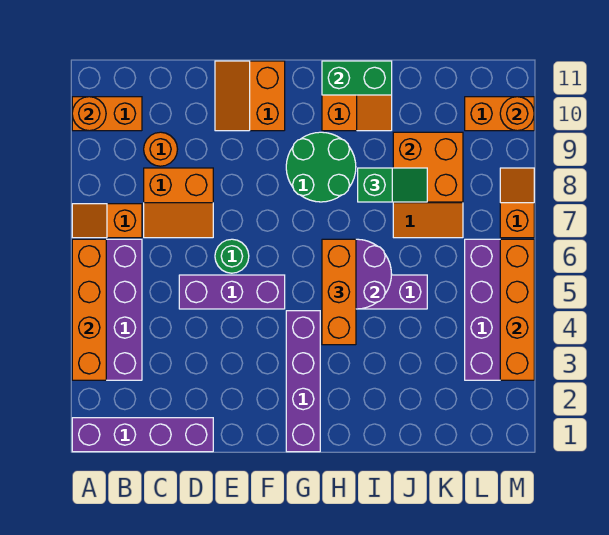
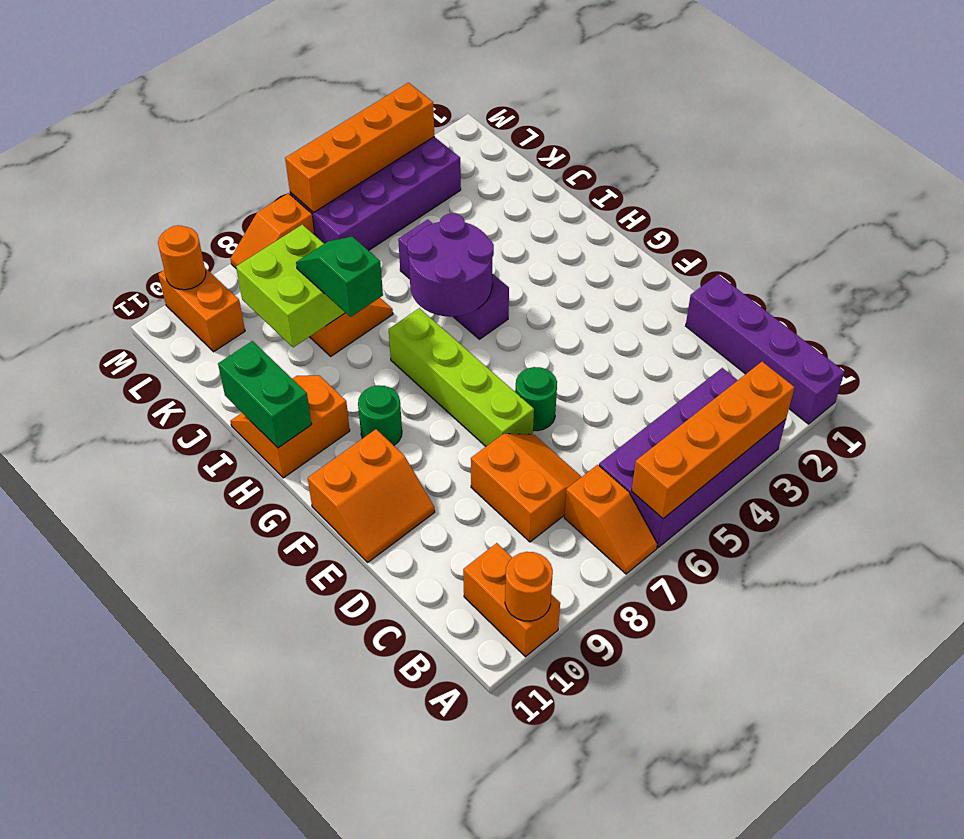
orange 1x1 round brick [144,132,178,166] -> none
purple 1x3 brick [179,275,285,309] -> none
none -> lime 1x4 brick [389,308,534,446]
purple 1x4 brick [286,311,320,452] -> none
green 2x2 round brick [286,132,356,202] -> green 1x1 round brick [358,385,402,445]
orange 1x3 brick [322,239,356,345] -> none
orange 2x2 brick [393,132,463,202] -> lime 2x2 brick [236,225,345,347]

